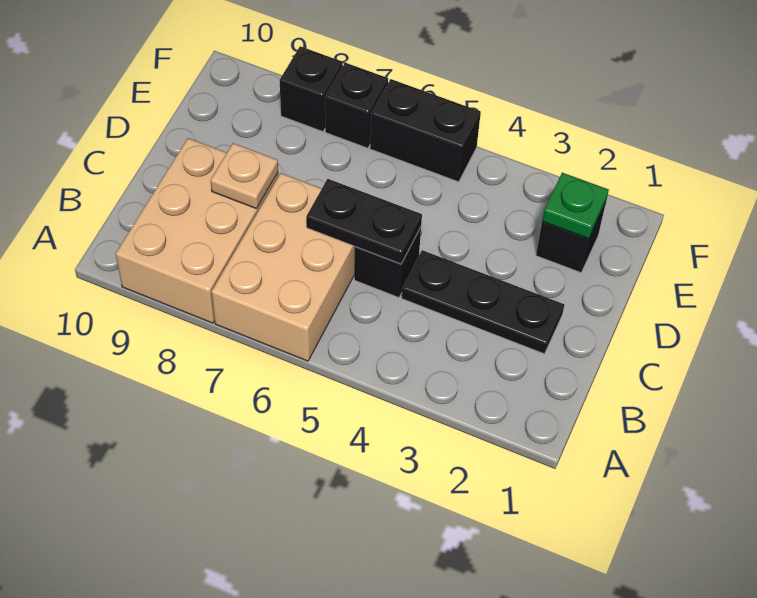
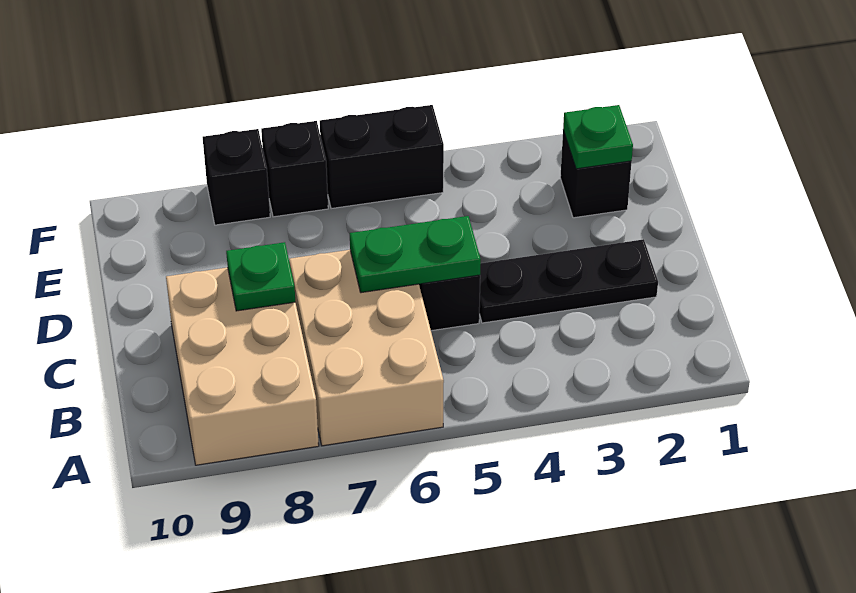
black 1x2 plate [306,179,422,264] -> green 1x2 plate [350,216,481,293]
tan 1x1 plate [211,143,278,209] -> green 1x1 plate [226,242,295,311]

